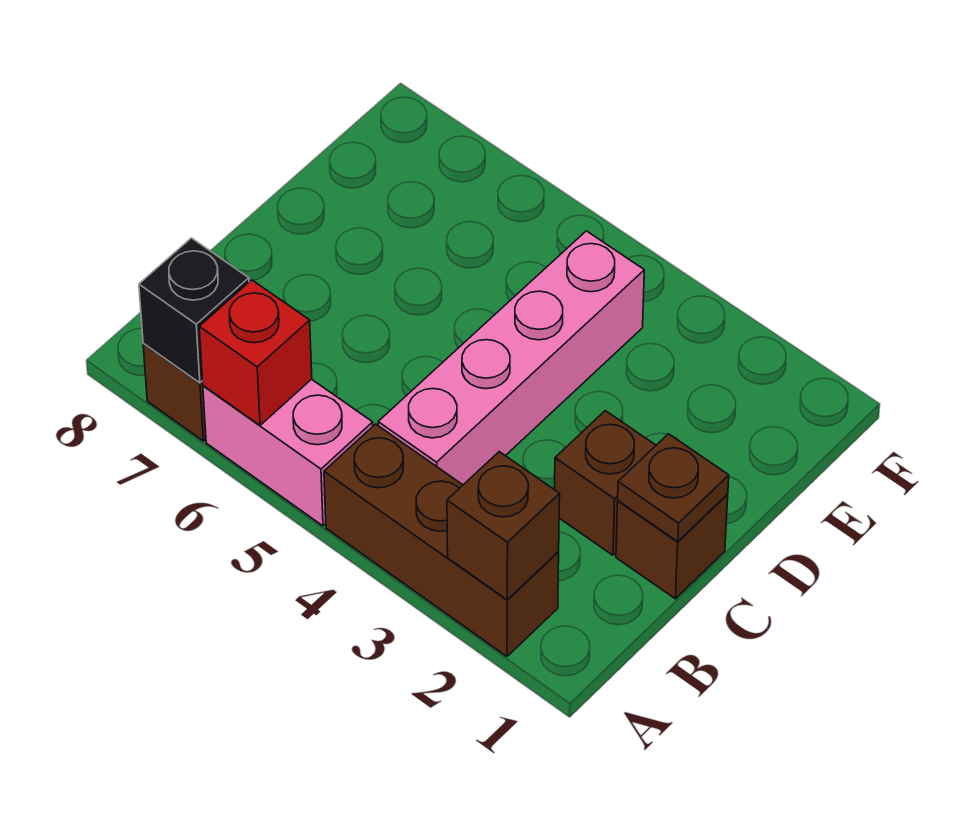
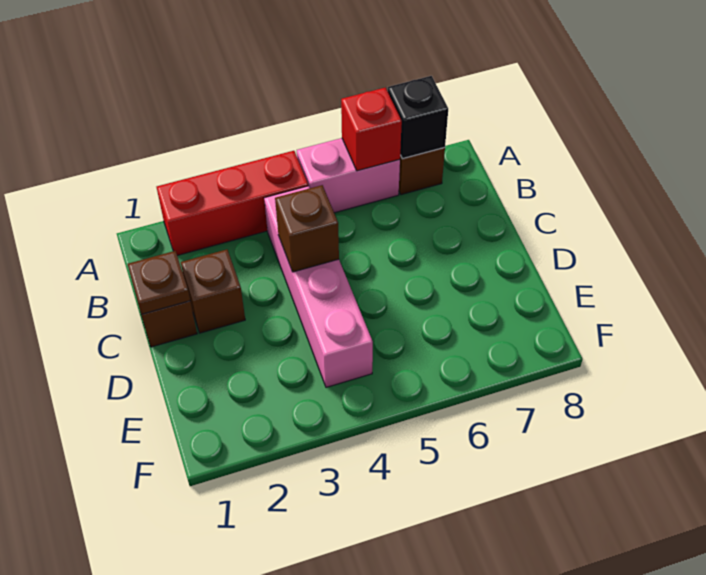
brown 1x3 brick [324,424,559,656] -> red 1x3 brick [157,151,308,256]
brown 1x1 brick [447,452,560,600] -> brown 1x1 brick moved to [275,185,339,272]

